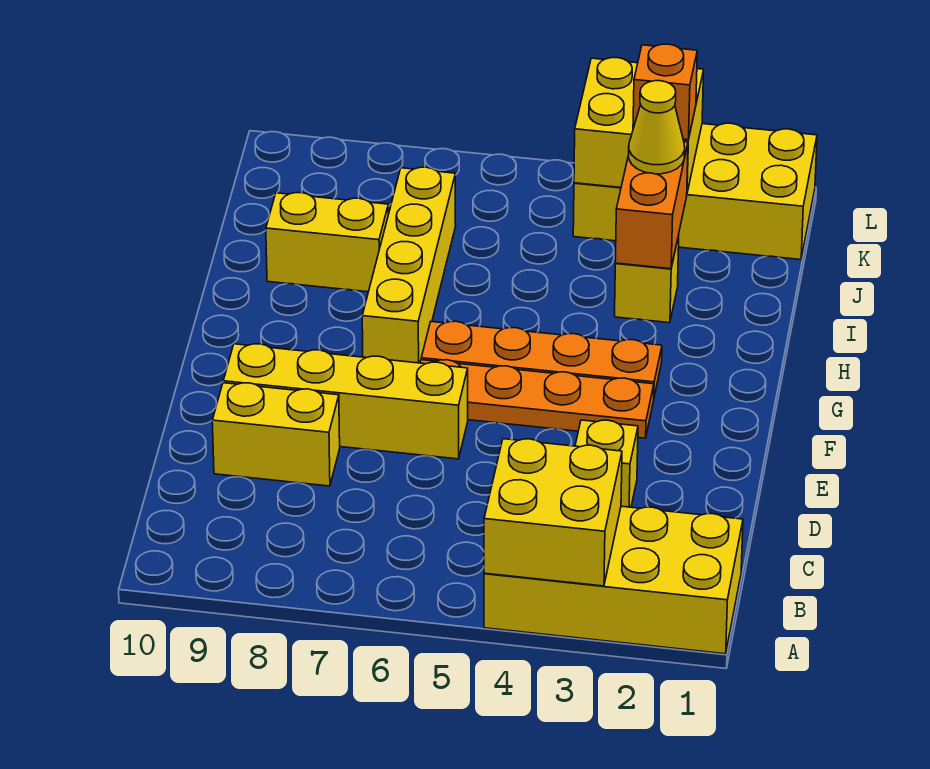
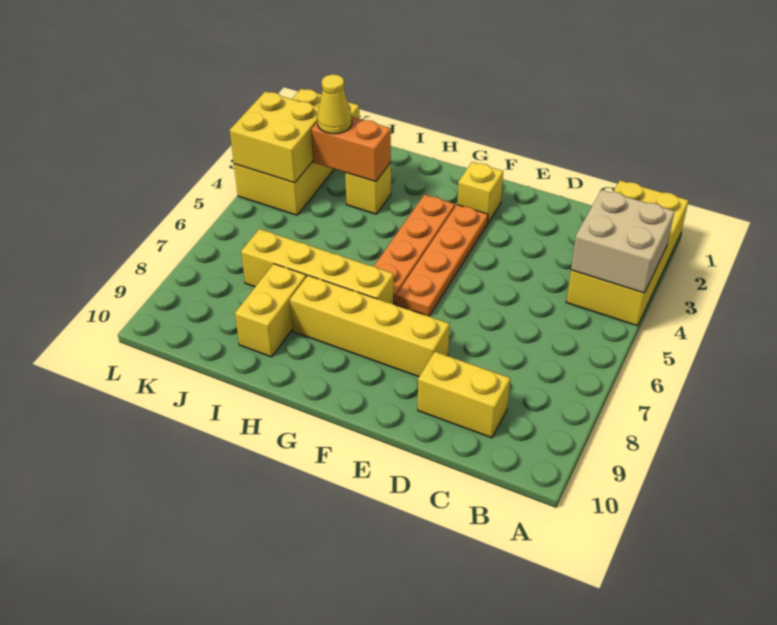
yellow 2x2 brick [484,439,622,586] -> tan 2x2 brick [571,190,674,293]
yellow 1x1 brick [575,420,638,507] -> yellow 1x1 brick moved to [457,162,503,223]
yellow 1x2 brick [212,383,340,486] -> yellow 1x2 brick turned to [418,352,510,438]
yellow 1x4 brick [223,344,468,459] -> yellow 1x4 brick turned to [290,275,450,377]
orange 1x1 brick [633,44,697,140] -> none

